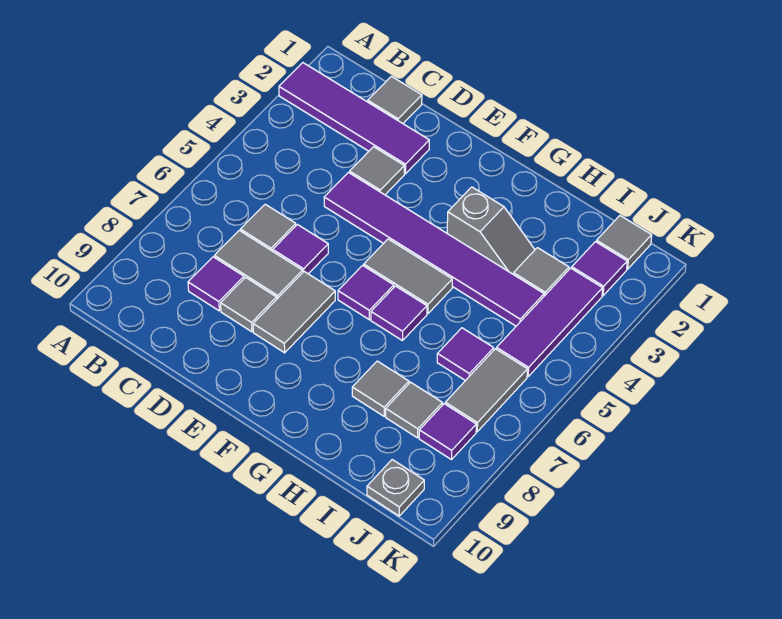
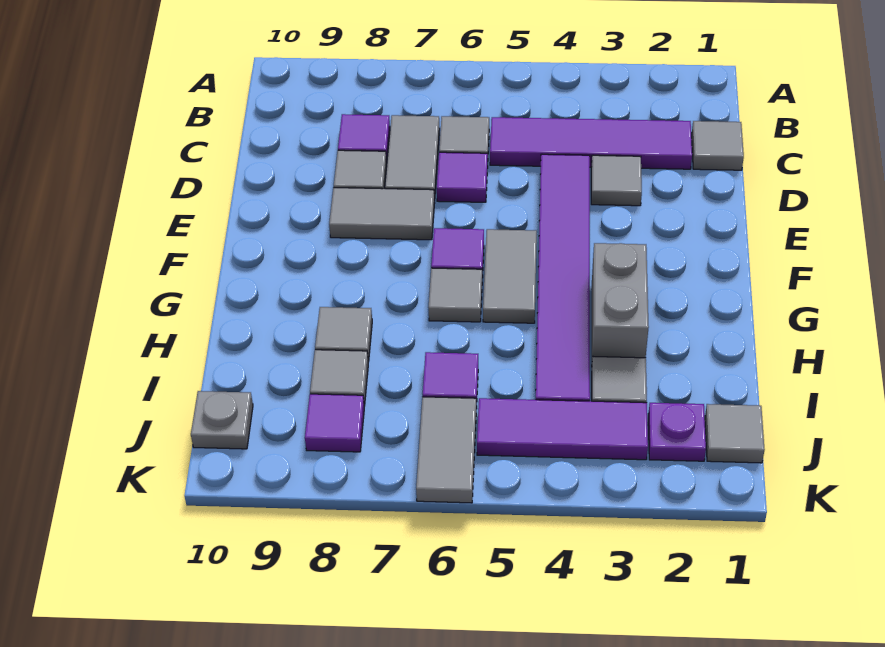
purple 1x4 tile [279,63,429,174] -> purple 1x4 tile turned to [490,117,692,169]
grey 1x2 slope [447,187,535,274] -> grey 1x2 brick [592,243,649,358]
purple 1x1 tile [371,286,427,341] -> grey 1x1 tile [428,268,482,322]
purple 1x1 tile [572,242,627,296] -> purple 1x1 plate [648,403,706,461]
grey 1x2 tile [445,349,527,432] -> grey 1x2 tile turned to [416,397,476,503]

